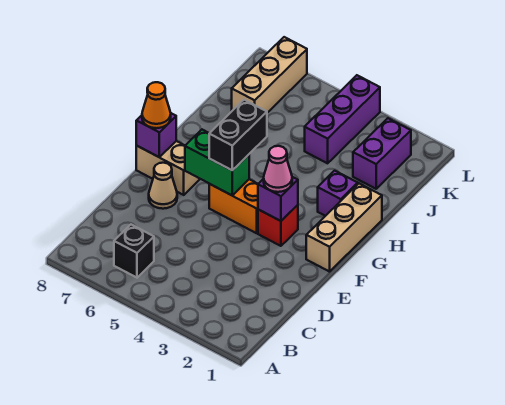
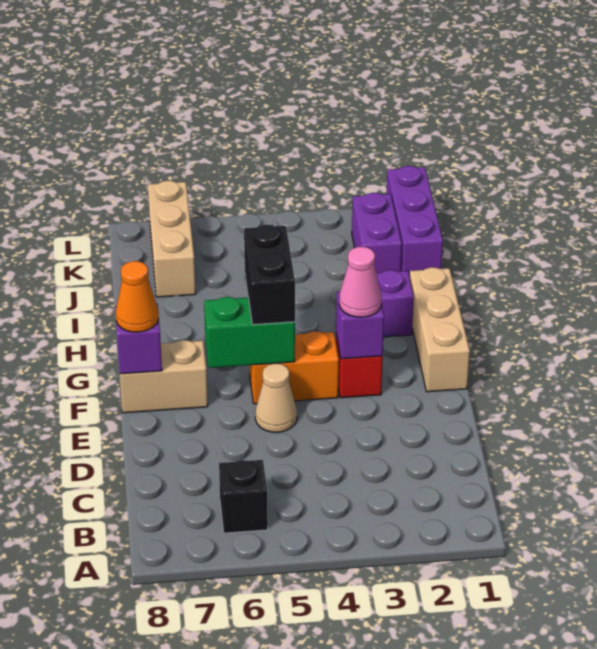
tan 1x1 cone [149,163,177,209] -> tan 1x1 cone moved to [255,363,297,432]
purple 1x3 brick [305,75,380,163] -> purple 1x3 brick moved to [387,166,443,277]

